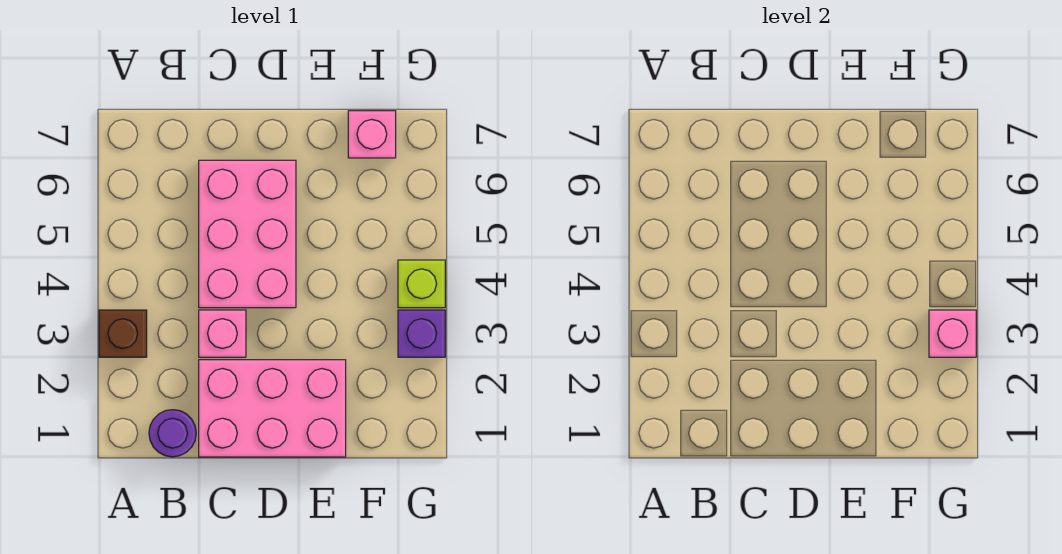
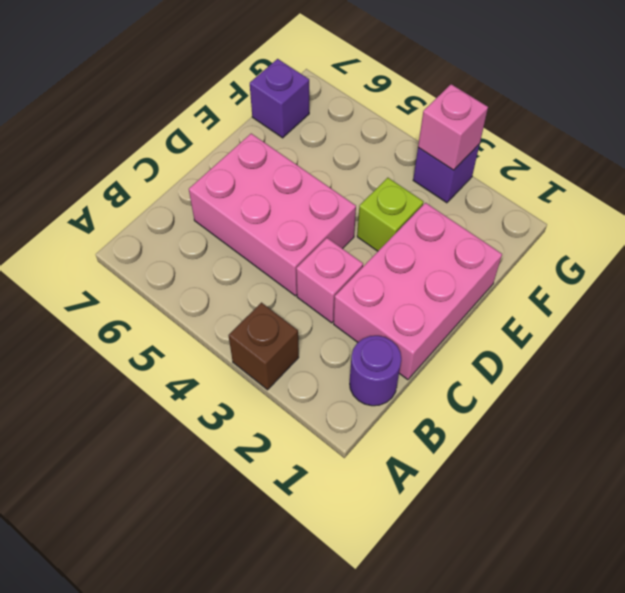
pink 1x1 brick [348,111,396,158] -> purple 1x1 brick [250,59,309,138]
lime 1x1 brick [398,260,445,308] -> lime 1x1 brick moved to [357,178,423,251]

